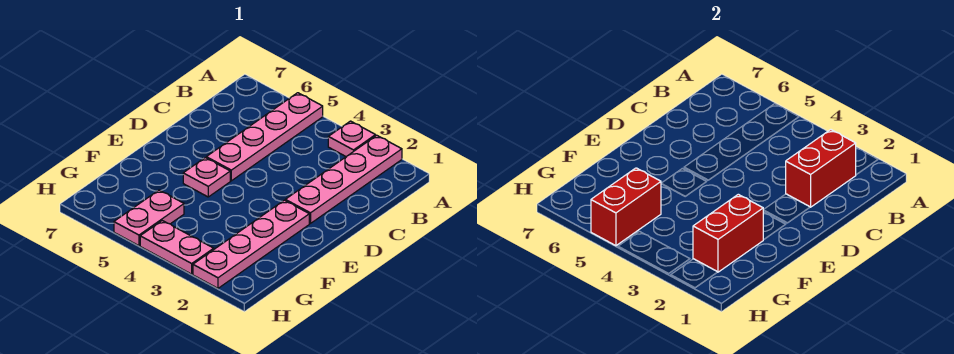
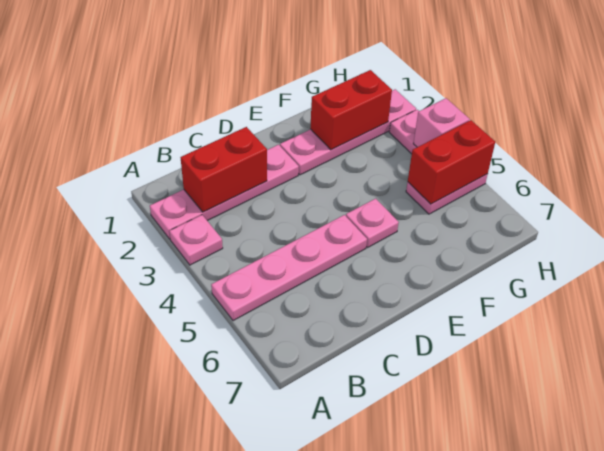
none -> pink 1x1 brick [413,98,470,147]

